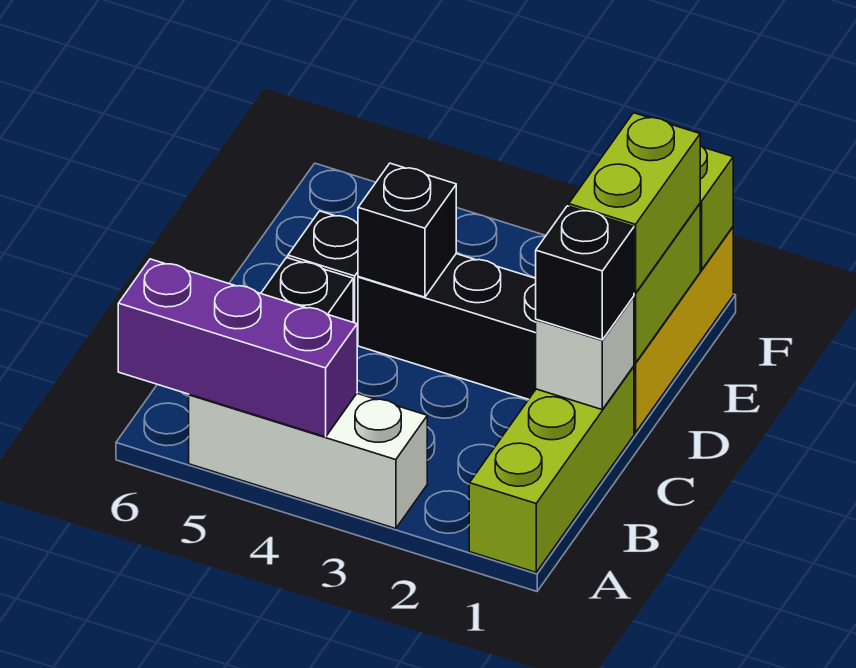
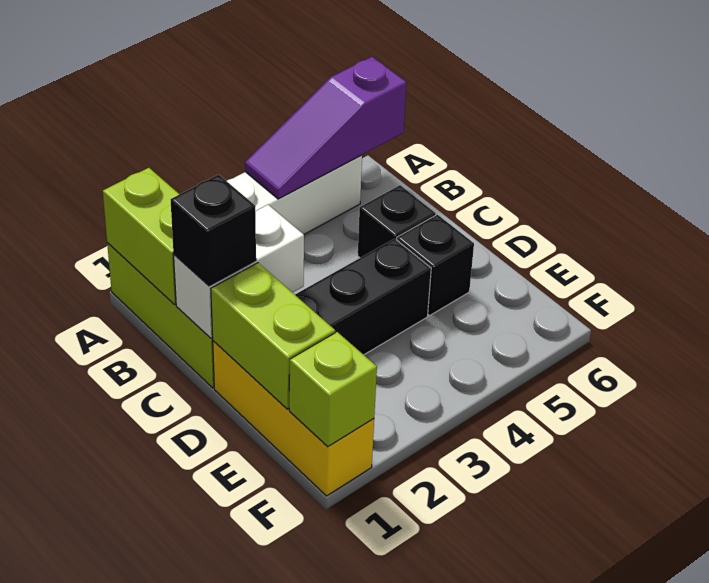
purple 1x3 brick [118,259,357,437] -> purple 1x3 slope [245,57,407,199]
white 1x1 brick [536,297,634,409] -> white 1x2 brick [174,205,304,338]
lime 1x2 brick [569,113,700,293] -> lime 1x2 brick moved to [103,168,179,304]
black 1x1 brick [358,163,456,297] -> none

